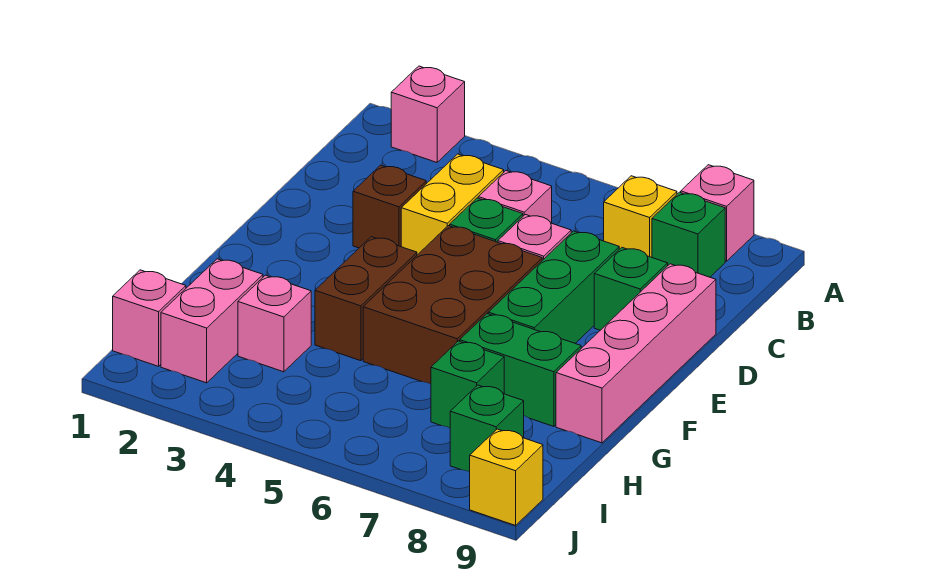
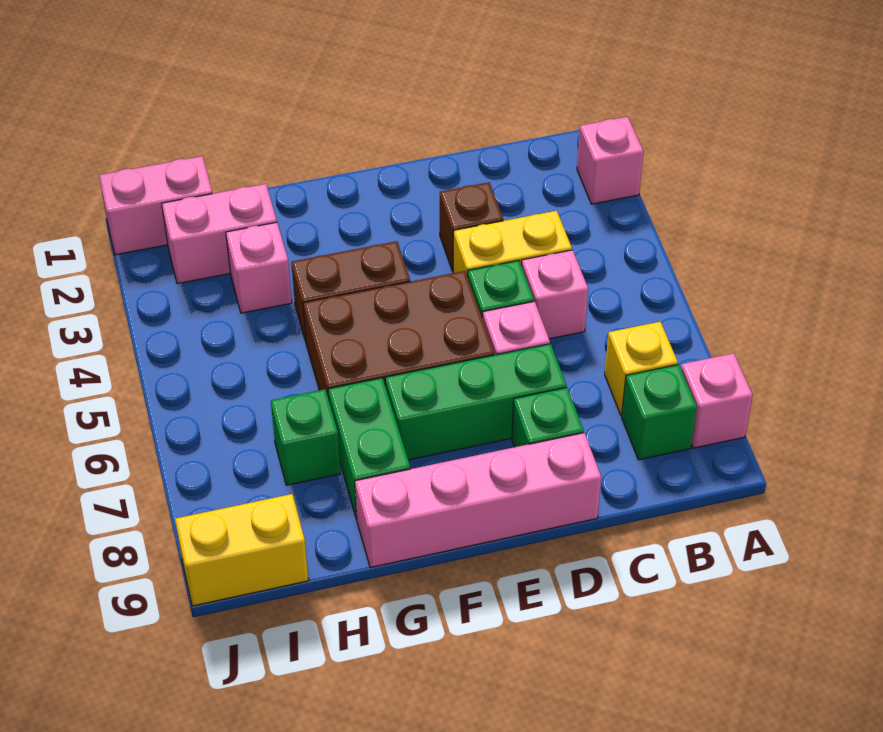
pink 1x1 brick [113,270,186,366] -> pink 1x2 brick [99,156,212,255]
green 1x1 brick [450,385,524,472] -> none
yellow 1x1 brick [470,429,543,525] -> yellow 1x2 brick [175,494,308,606]

